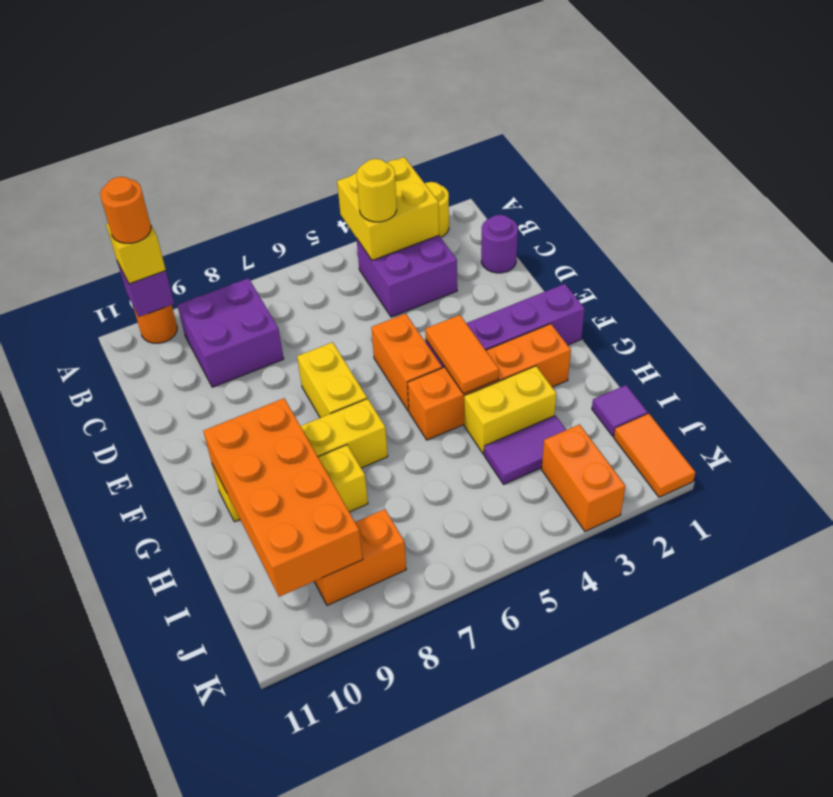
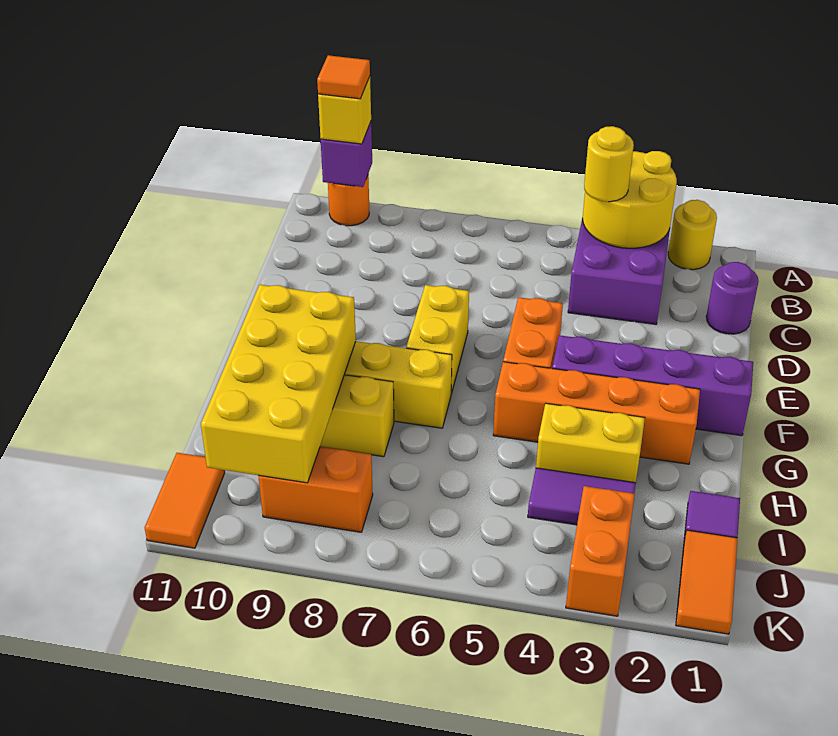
yellow 2x2 brick [337,157,439,260] -> yellow 2x2 round brick [583,151,677,248]
orange 1x1 round brick [100,177,151,243] -> orange 1x1 tile [317,55,370,99]
purple 2x2 brick [177,278,284,387] -> none
orange 1x2 tile [425,315,499,394] -> orange 1x2 tile moved to [145,453,225,548]
orange 2x4 brick [203,398,363,597] -> yellow 2x4 brick [201,285,356,483]

